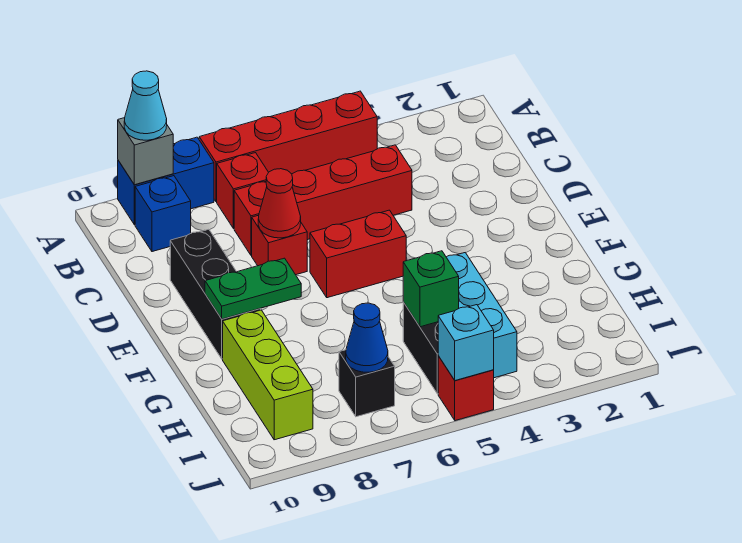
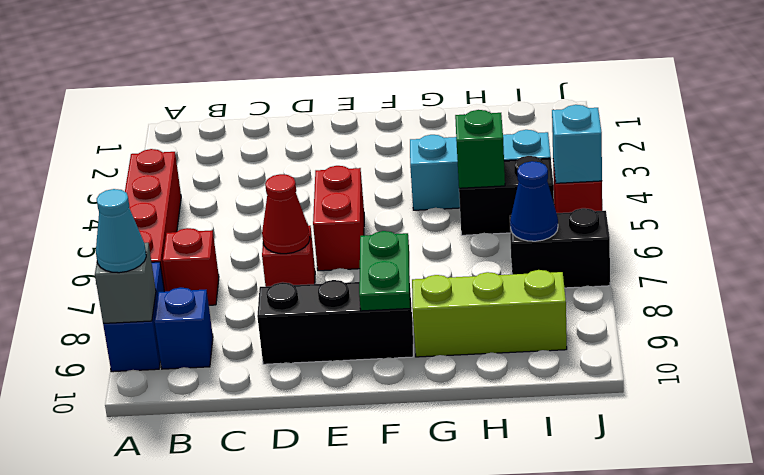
red 1x4 brick [234,145,412,255] -> none
black 1x1 brick [339,350,395,417] -> black 1x2 brick [510,208,610,288]

